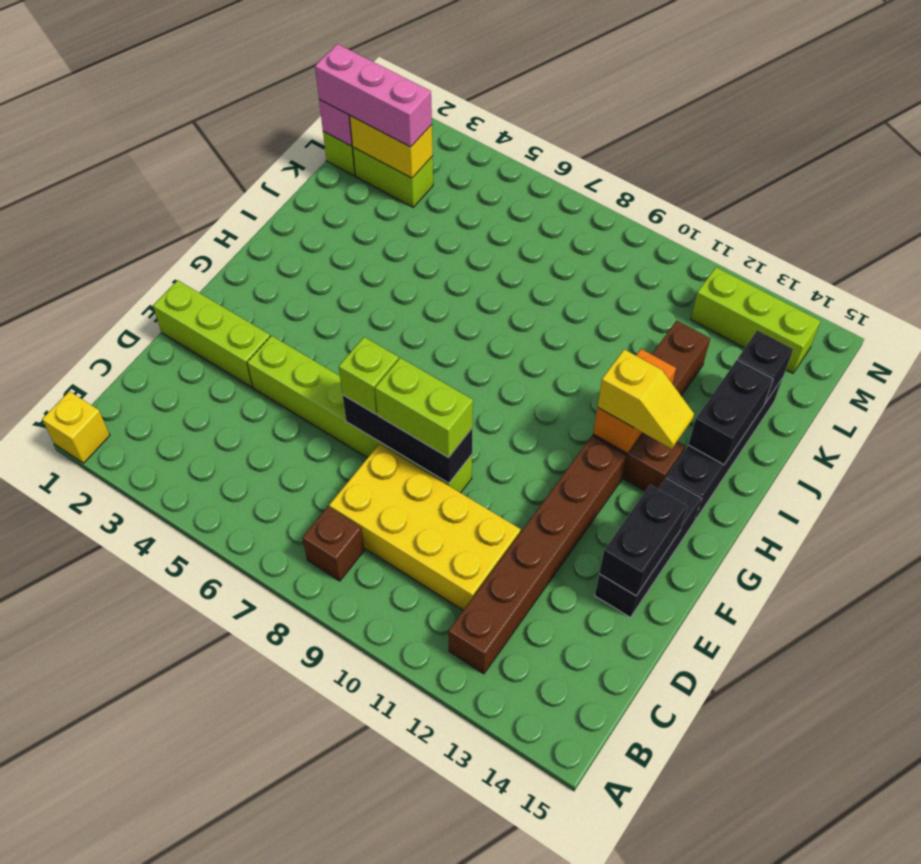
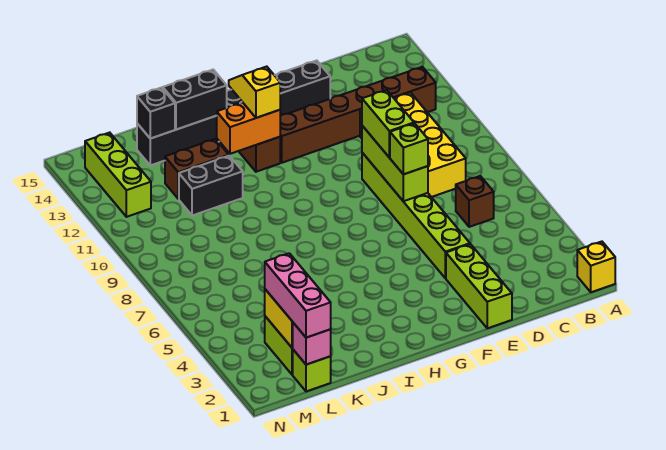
brown 1x1 brick [302,507,364,581] -> brown 1x1 brick moved to [456,176,494,227]
black 1x3 brick [343,395,473,483] -> lime 1x3 brick [362,126,428,201]
black 1x2 brick [599,485,687,596] -> black 1x2 brick moved to [179,156,243,216]

